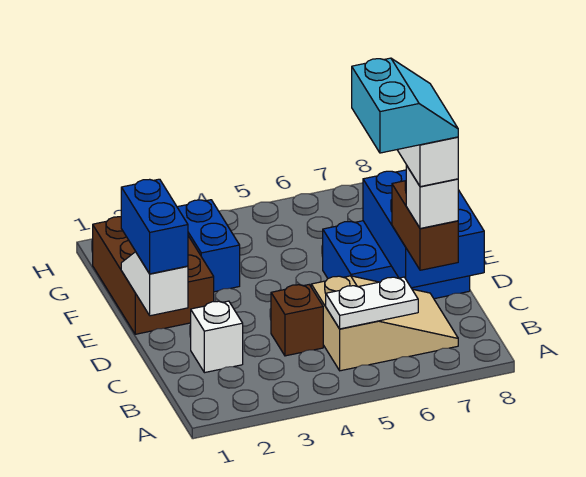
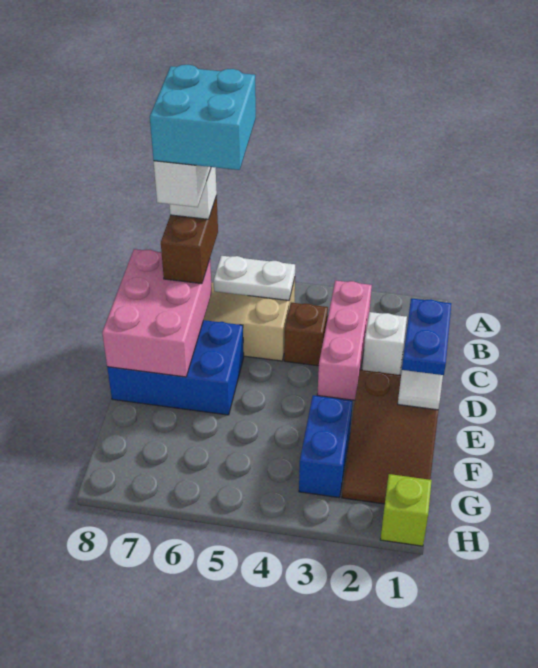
none -> pink 1x3 brick [317,280,372,400]
cyan 2x2 slope [352,58,458,153] -> cyan 2x2 brick [150,65,256,170]
blue 2x3 brick [363,170,484,288] -> pink 2x3 brick [102,249,212,377]
blue 1x2 brick [121,179,188,274] -> blue 1x2 plate [402,298,451,375]
brown 2x3 brick [93,217,214,334] -> brown 2x3 slope [342,370,438,504]
none -> lime 1x1 brick [380,474,432,546]

